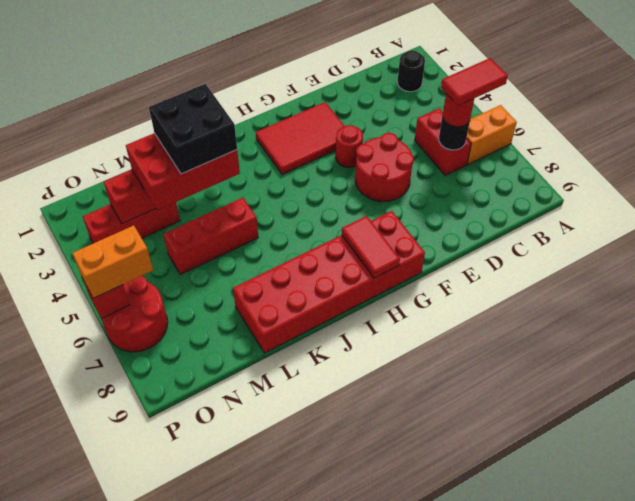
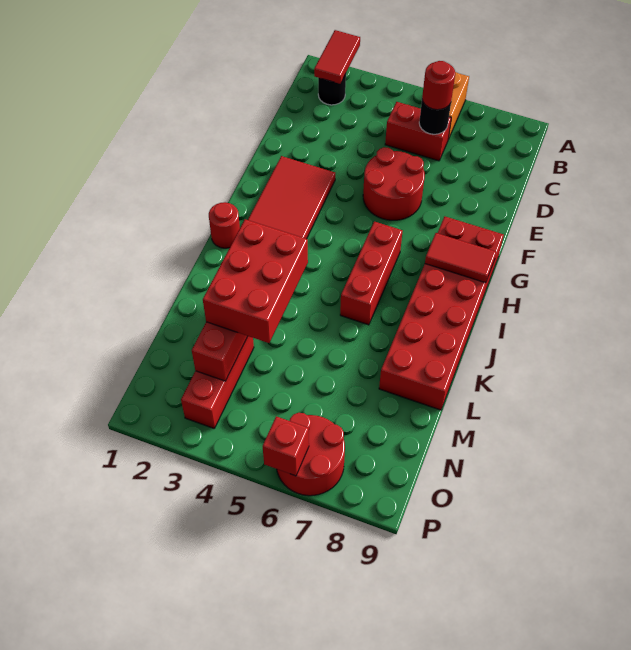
red 1x2 tile [441,58,508,106] -> red 1x2 tile moved to [314,30,360,84]
red 1x1 round brick [336,125,363,167] -> red 1x1 round brick moved to [209,202,240,248]
black 2x2 brick [149,84,237,174] -> none
red 1x3 brick [163,198,258,274] -> red 1x3 brick moved to [340,222,403,325]
orange 1x2 brick [72,226,153,298] -> none

